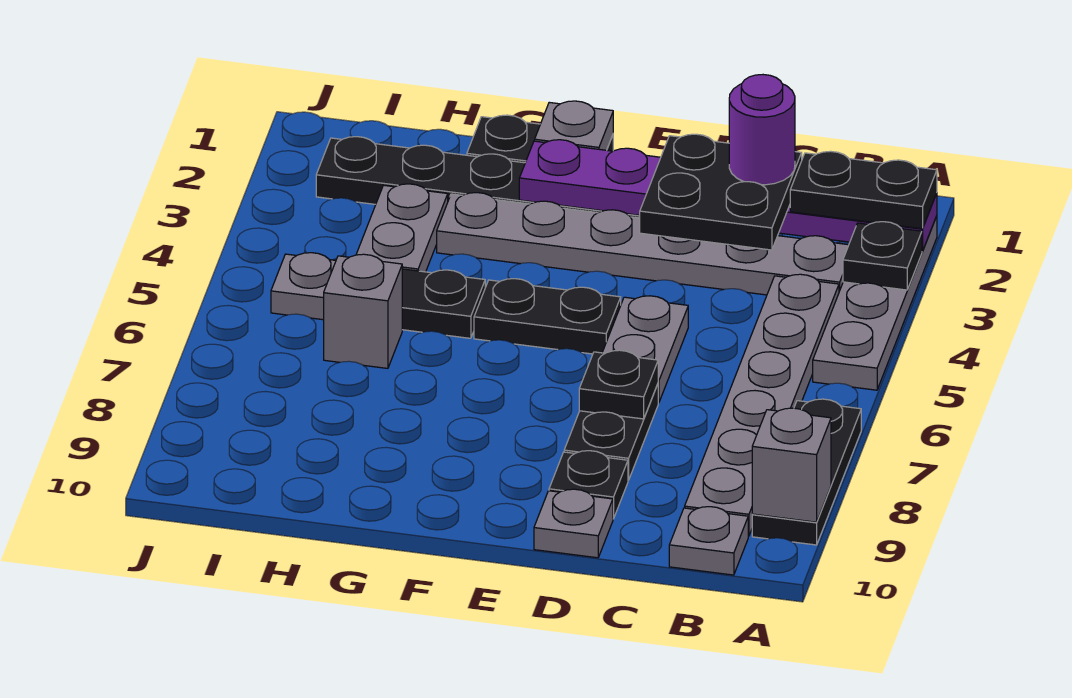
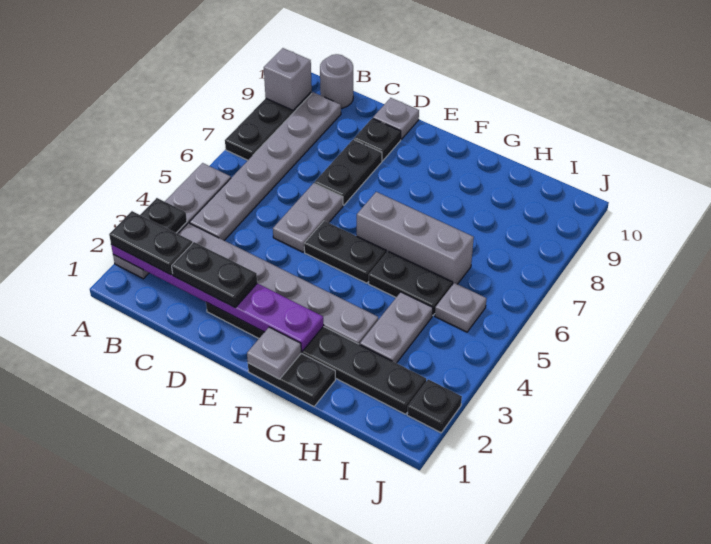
grey 1x1 plate [669,507,748,575] -> grey 1x1 round brick [320,54,353,108]
black 2x2 plate [640,134,802,250] -> black 1x2 plate [172,242,257,307]
purple 1x1 round brick [729,75,795,185] -> none
black 1x1 plate [579,350,658,419] -> black 1x1 plate moved to [407,379,462,433]
grey 1x1 brick [324,254,402,368] -> grey 1x3 brick [357,192,474,285]

